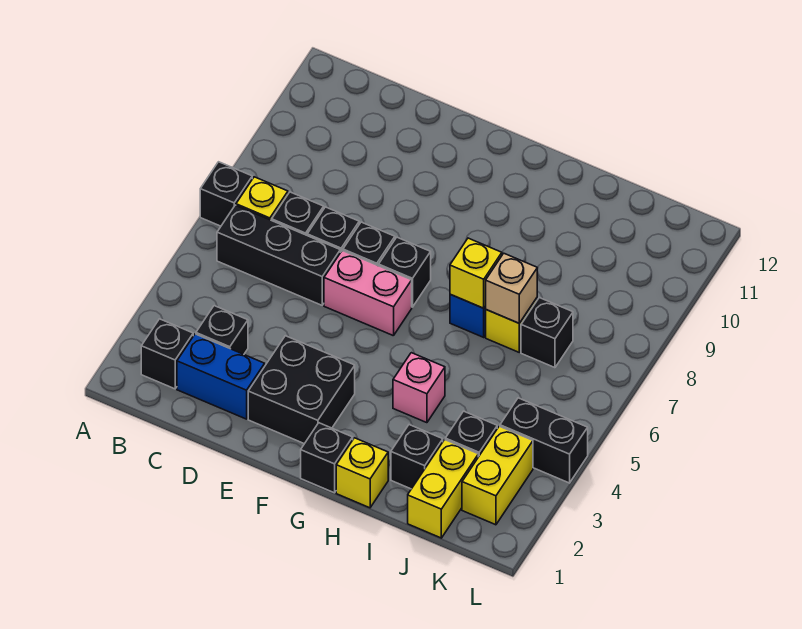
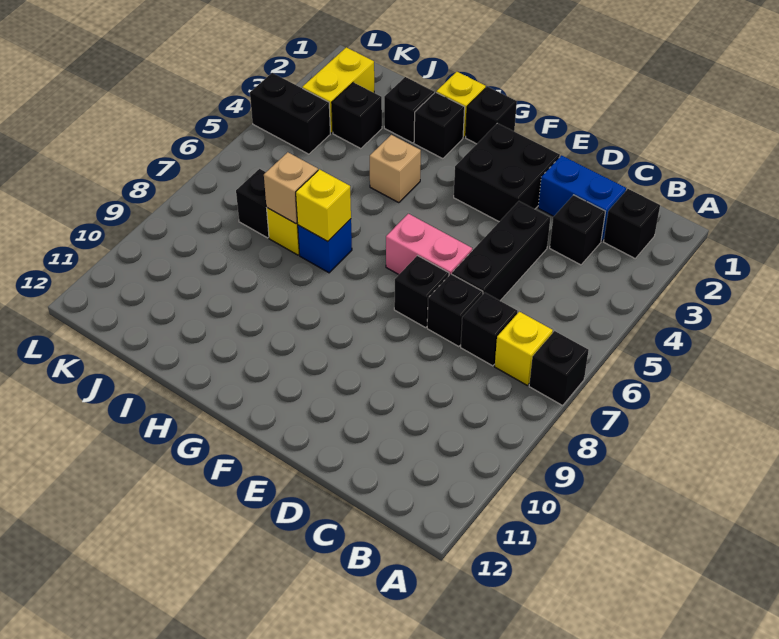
black 1x3 brick [217,205,340,305] -> black 1x3 brick turned to [452,201,550,301]
black 1x1 brick [379,237,431,307] -> black 1x1 brick moved to [414,92,465,159]
pink 1x1 brick [393,353,445,423] -> tan 1x1 brick [370,135,421,203]
yellow 1x2 brick [408,440,478,538] -> none

